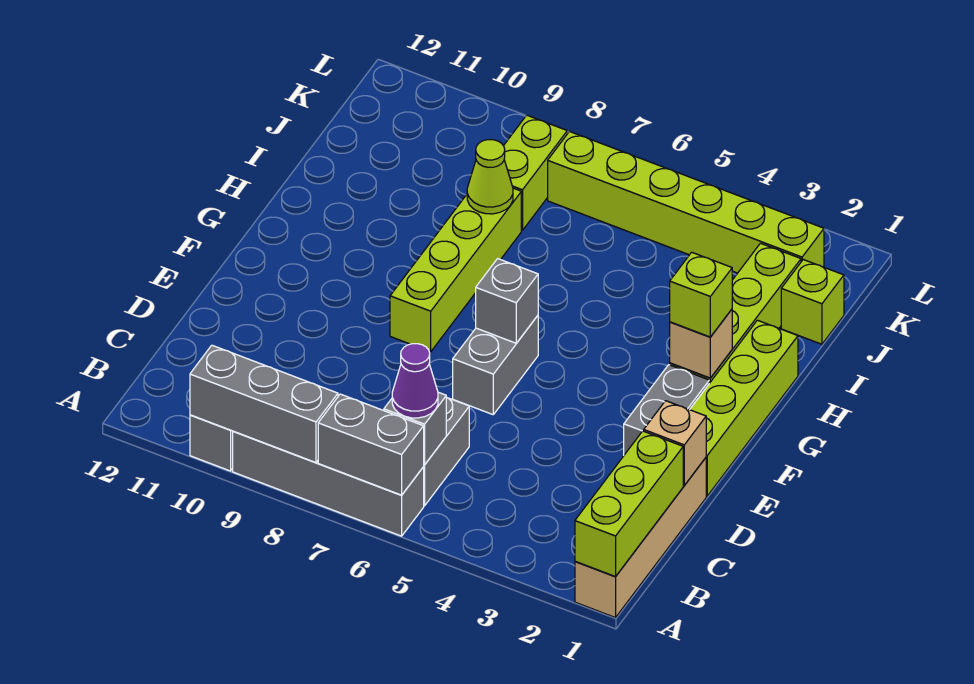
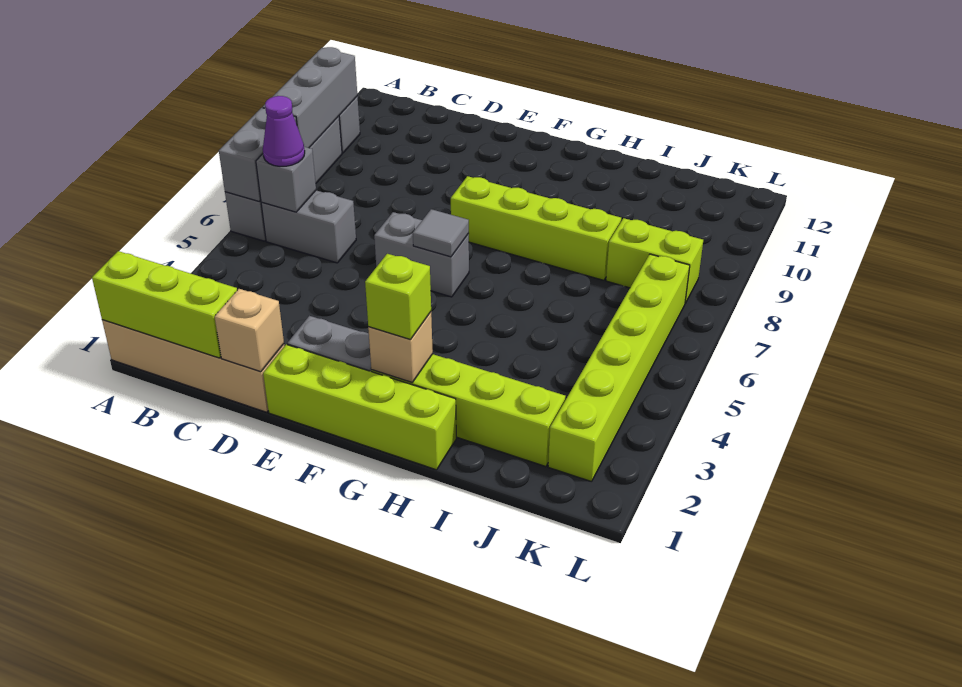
grey 1x1 brick [476,259,538,343] -> grey 1x1 tile [413,209,469,257]
lime 1x1 cone [467,140,513,214] -> none
lime 1x1 brick [781,260,844,344] -> none

